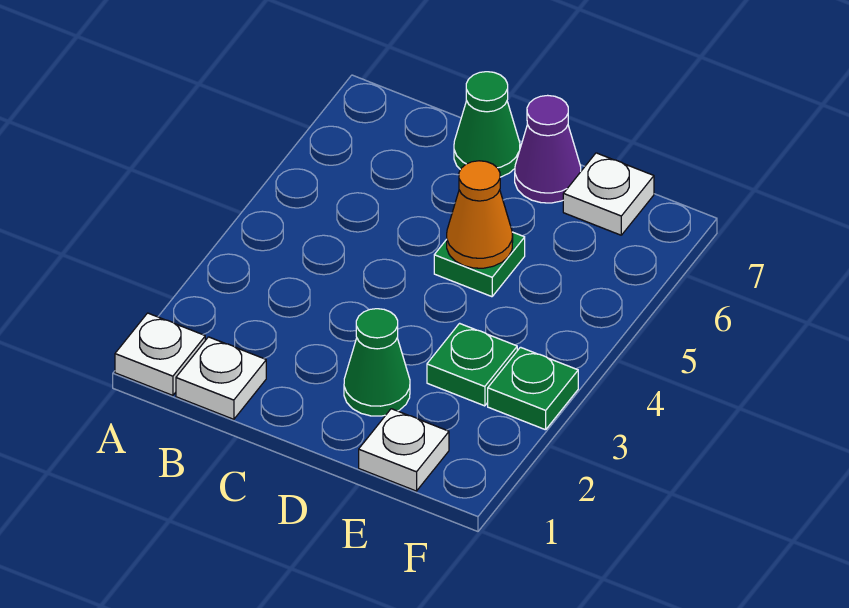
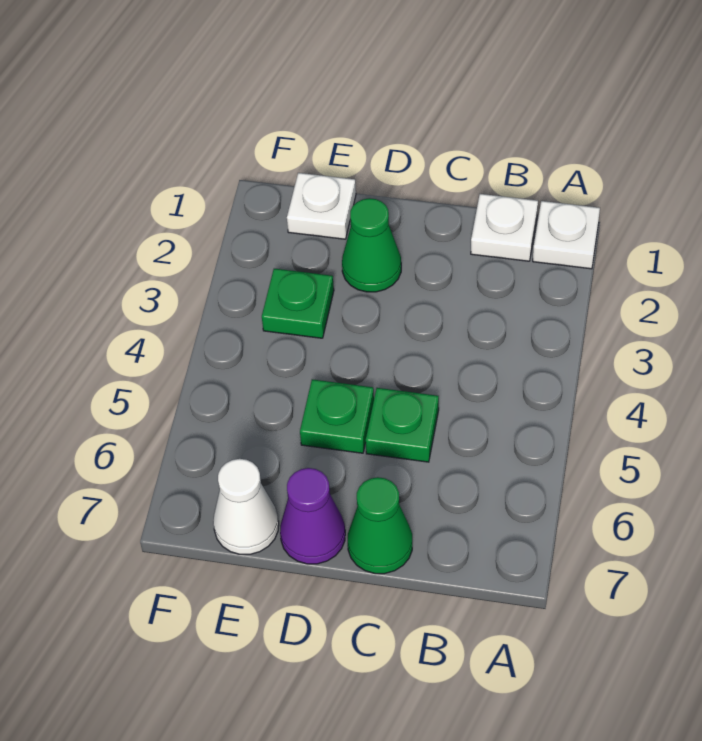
orange 1x1 cone [447,161,513,268] -> none
white 1x1 plate [563,153,654,235] -> white 1x1 cone [213,459,279,554]
green 1x1 plate [488,347,578,430] -> green 1x1 plate moved to [366,388,439,462]

